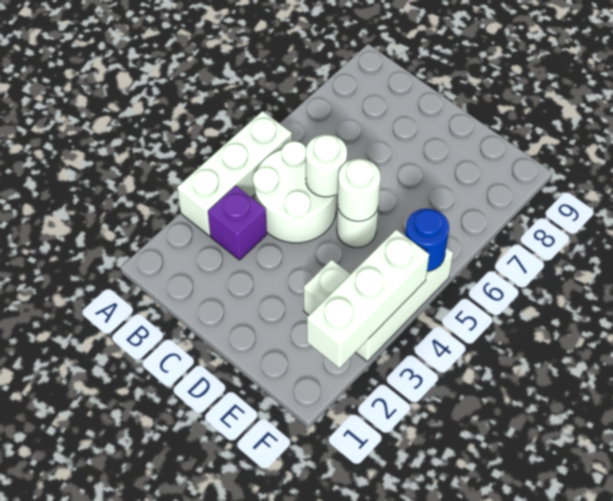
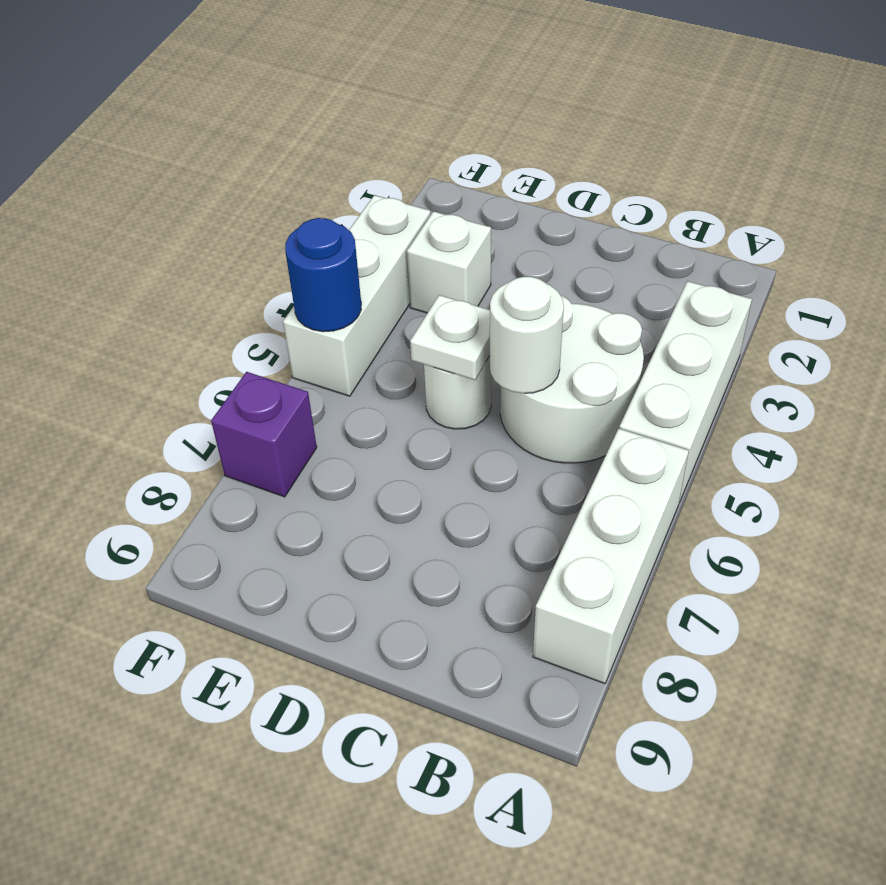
purple 1x1 brick [208,186,267,260] -> purple 1x1 brick moved to [211,372,317,497]
white 1x1 round brick [338,159,381,221] -> white 1x1 plate [410,295,490,380]
white 1x3 brick [307,230,429,368] -> white 1x3 brick moved to [533,429,689,684]

